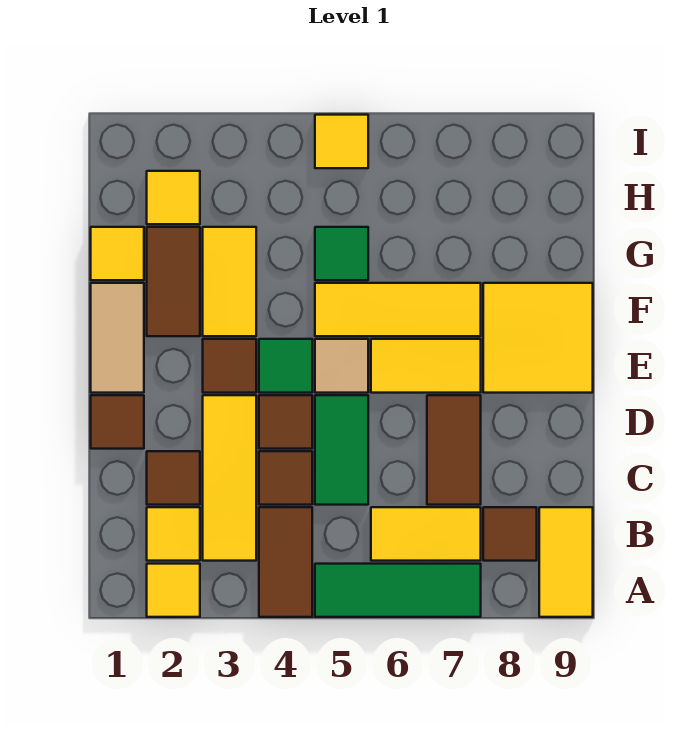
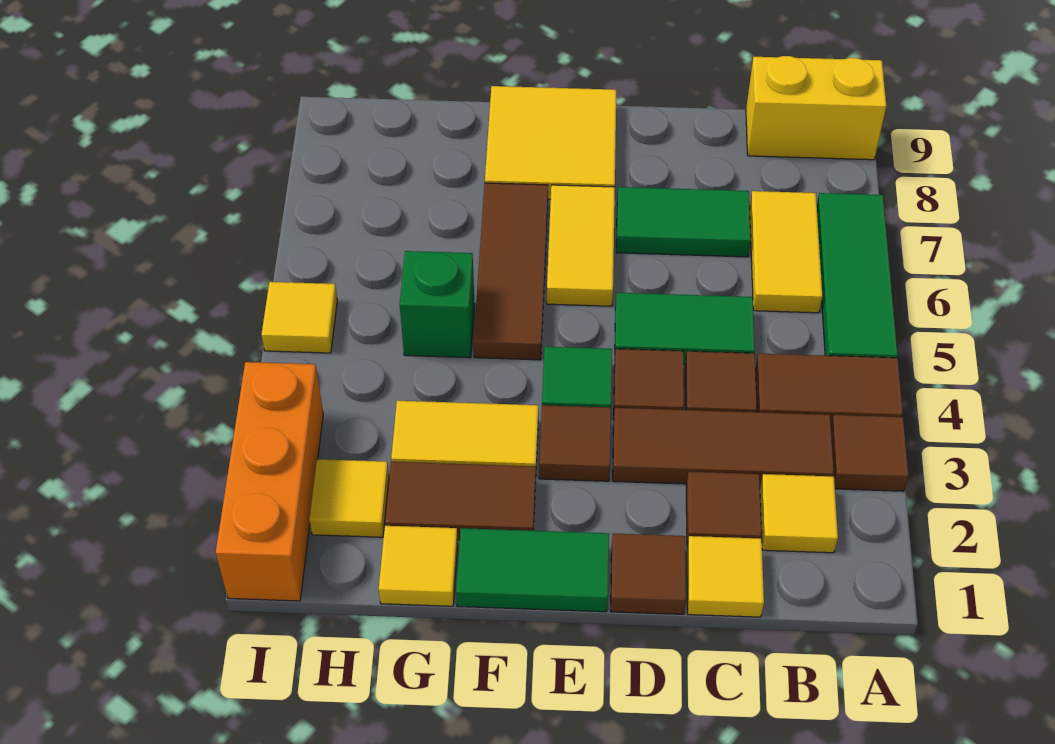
yellow 1x1 tile [147,564,200,617] -> yellow 1x1 tile moved to [687,536,764,617]
yellow 1x2 tile [539,507,593,617] -> yellow 1x2 brick [746,56,886,160]
yellow 1x3 tile [203,395,256,561] -> brown 1x3 tile [613,408,834,486]
brown 1x1 tile [483,507,537,561] -> brown 1x1 tile moved to [831,415,909,491]
brown 1x2 tile [427,395,481,505] -> green 1x2 tile [616,187,751,257]
tan 1x2 tile [91,283,144,393] -> green 1x2 tile [456,528,609,612]
tan 1x1 tile [315,339,368,393] -> none
yellow 1x3 tile [315,283,481,336] -> brown 1x3 tile [474,183,548,360]
green 1x1 tile [315,227,368,280] -> green 1x1 brick [400,251,475,358]
none -> orange 1x3 brick [216,362,323,601]

